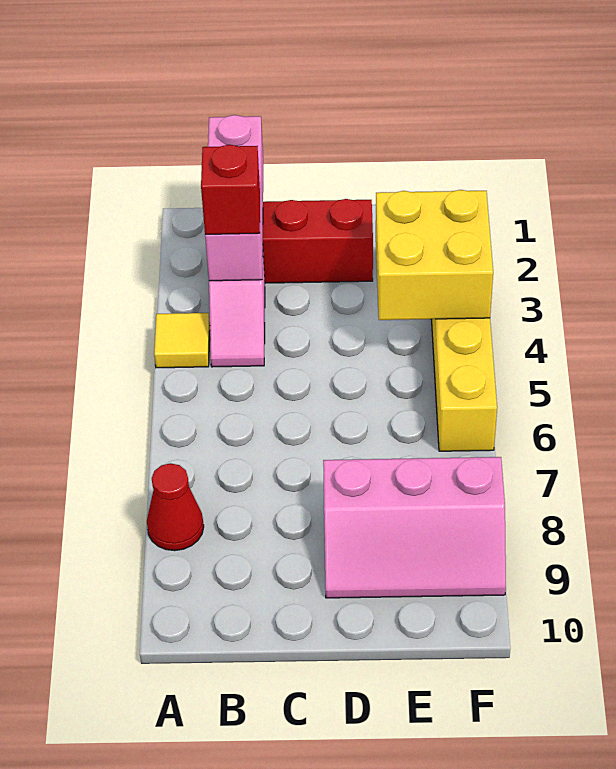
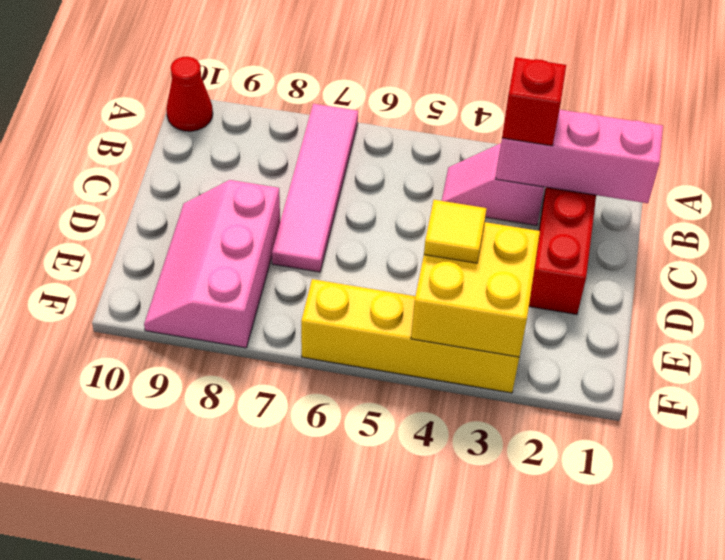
yellow 1x1 tile [154,313,210,368] -> yellow 1x1 tile moved to [424,200,487,263]
none -> pink 1x4 tile [272,104,358,272]
red 1x1 cone [147,463,204,551] -> red 1x1 cone moved to [166,57,213,131]

